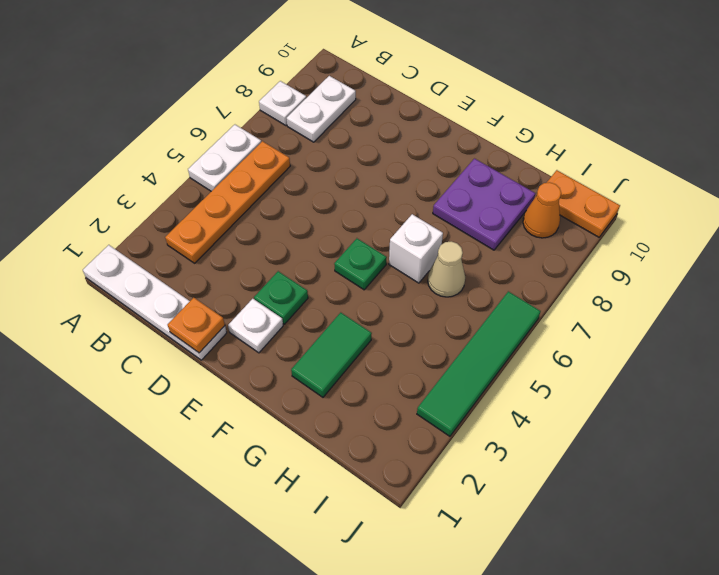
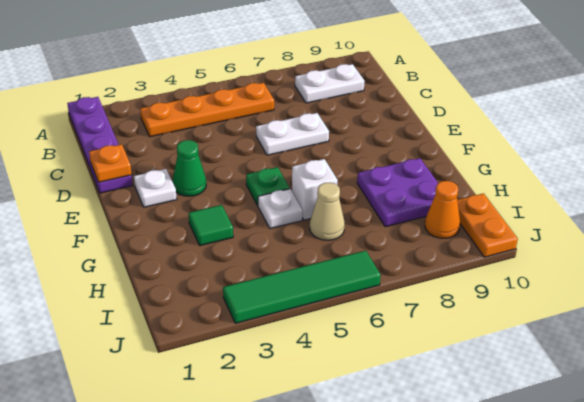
white 1x4 plate [83,245,227,360] -> purple 1x4 plate [67,97,133,193]
white 1x2 plate [188,125,261,191] -> white 1x2 plate moved to [256,113,329,155]
white 1x1 plate [259,81,306,126] -> white 1x1 plate moved to [258,189,303,228]
green 1x1 plate [254,271,308,324] -> green 1x1 cone [172,140,206,196]
green 1x2 tile [291,313,372,397] -> green 1x1 tile [189,205,233,246]

